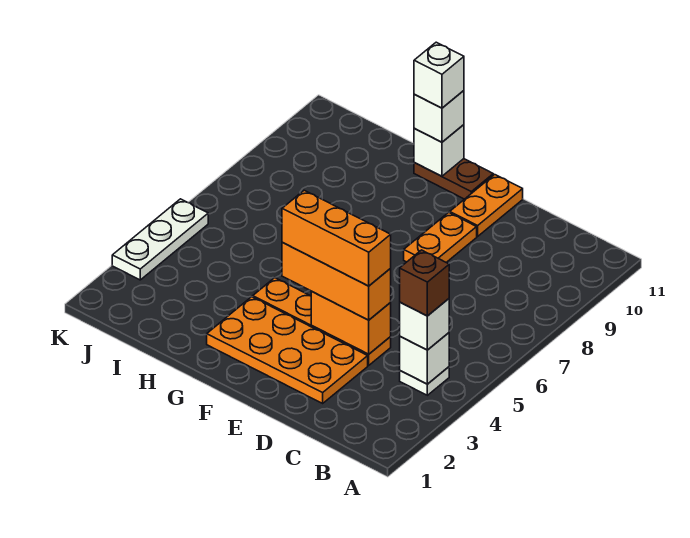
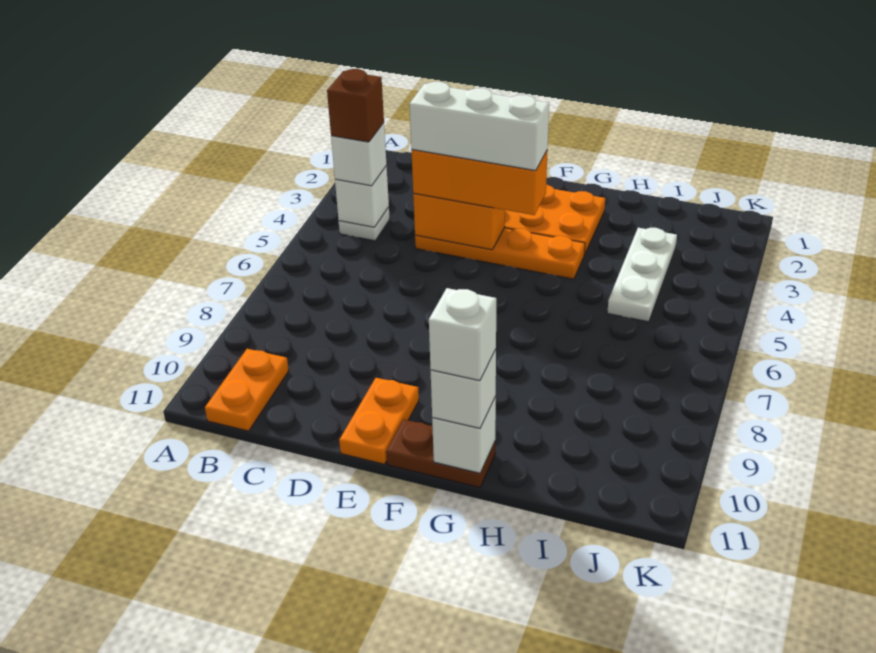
orange 1x3 brick [282,190,391,286] -> white 1x3 brick [410,82,549,171]
orange 1x2 plate [404,212,477,262] -> orange 1x2 plate moved to [205,349,289,431]
white 1x3 plate [112,199,208,280] -> white 1x3 plate moved to [607,228,677,322]

